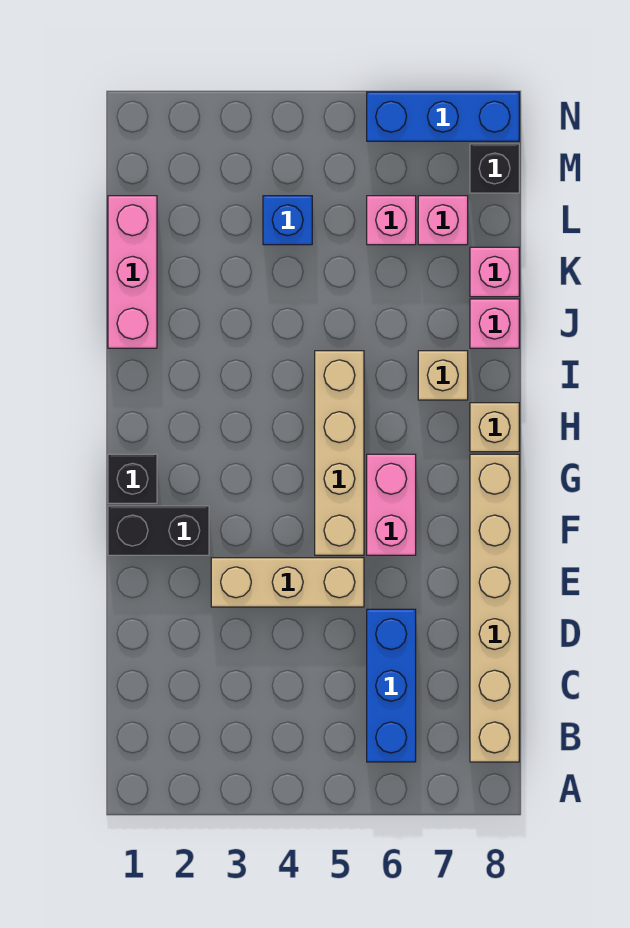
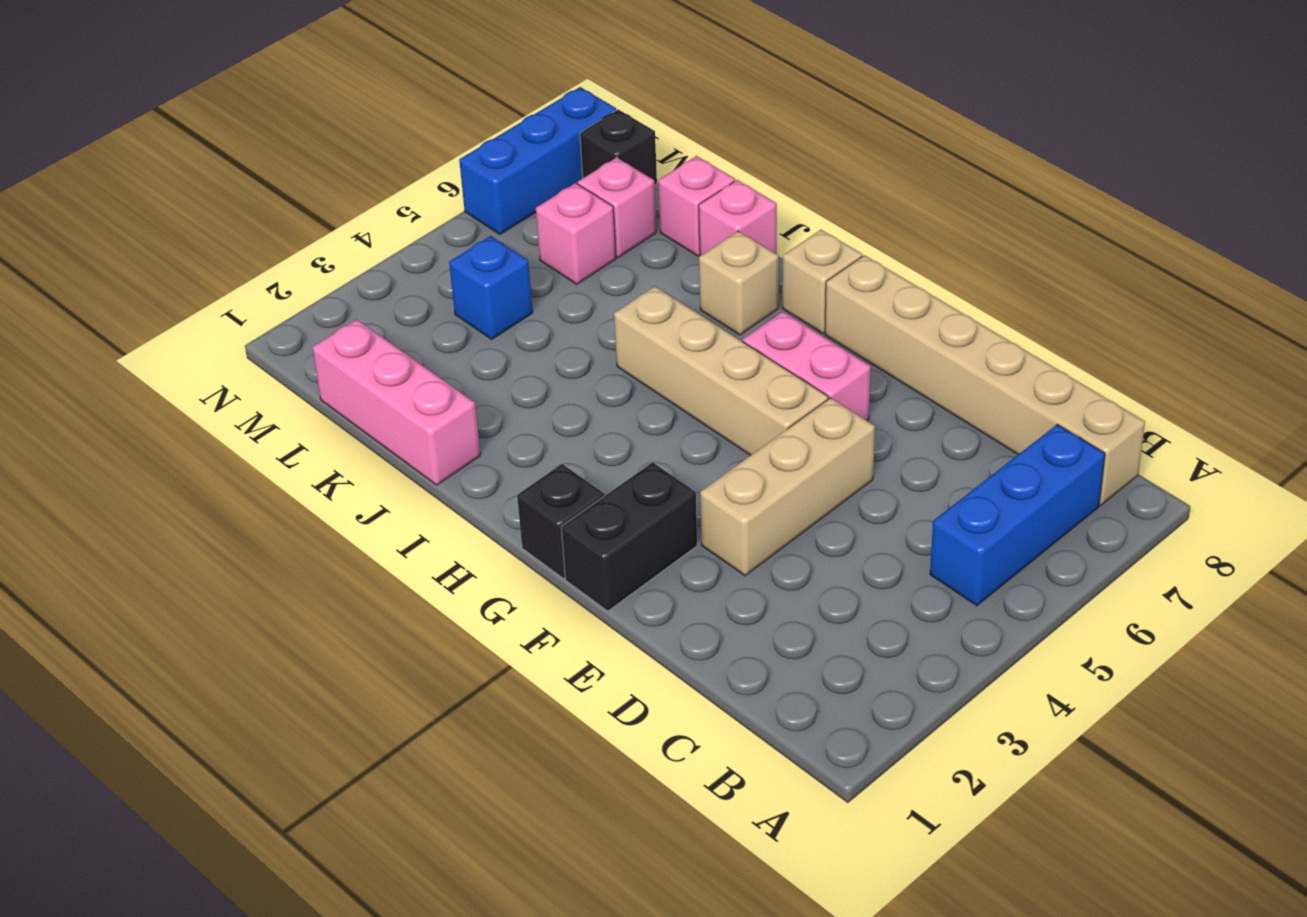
blue 1x3 brick [367,609,416,762] -> blue 1x3 brick turned to [930,424,1105,606]

